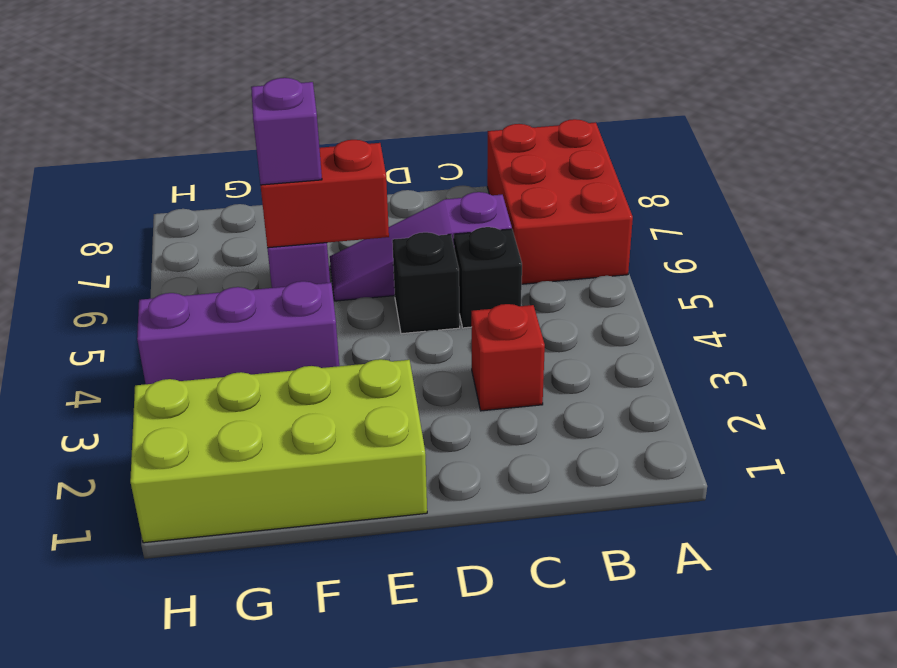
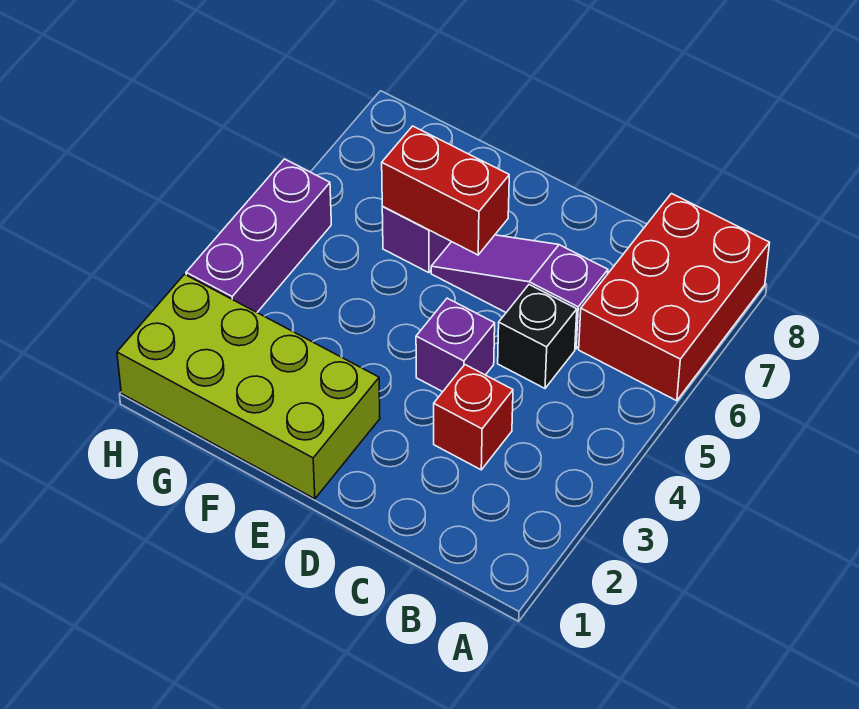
black 1x1 brick [392,232,460,334] -> none
purple 1x3 brick [137,281,339,384] -> purple 1x3 brick turned to [186,159,331,312]
purple 1x1 brick [251,78,322,185] -> purple 1x1 brick moved to [416,298,495,392]

